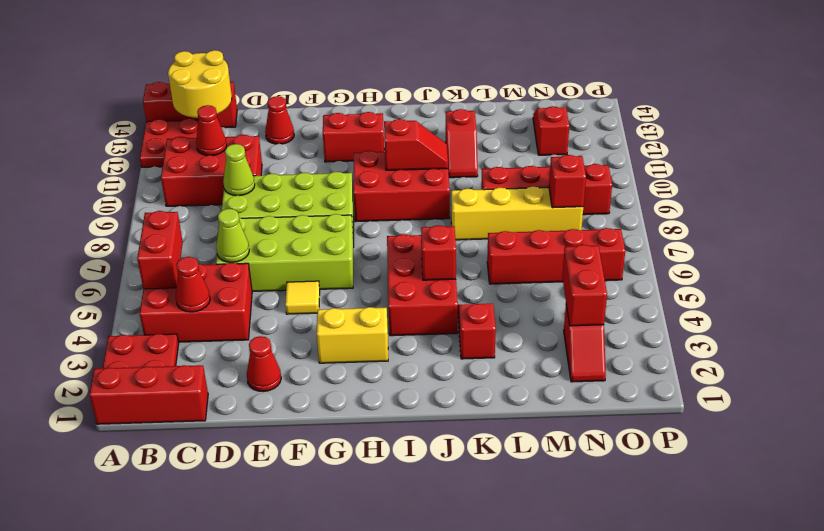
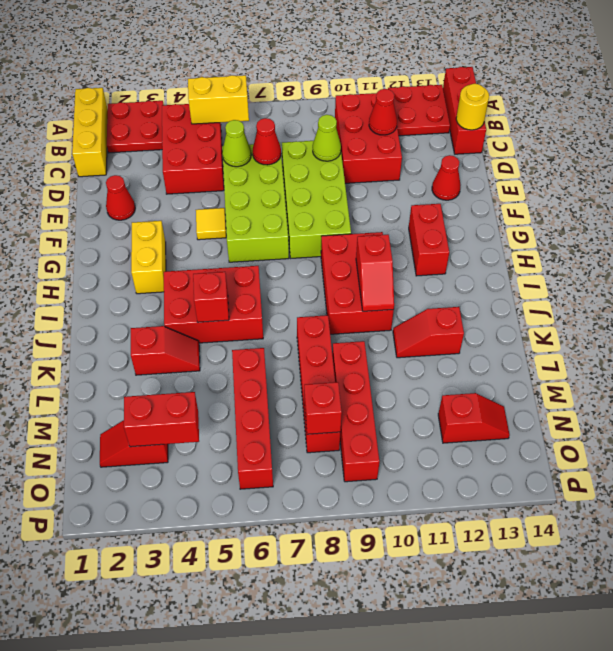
red 1x3 brick [89,365,208,424] -> yellow 1x3 brick [72,88,108,177]
red 1x2 brick [137,211,183,289] -> yellow 1x2 brick [188,75,249,124]
yellow 2x2 round brick [168,50,232,118] -> yellow 1x1 round brick [456,84,489,130]
red 1x1 cone [176,257,210,312] -> red 1x1 cone moved to [253,118,281,165]
yellow 1x4 brick [451,187,583,240] -> red 1x4 brick [297,315,340,453]

